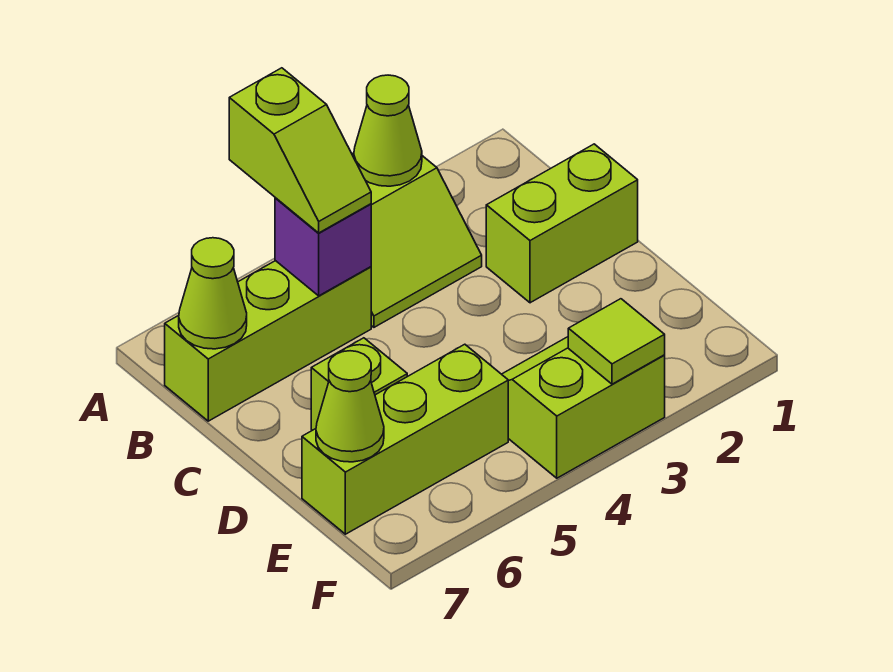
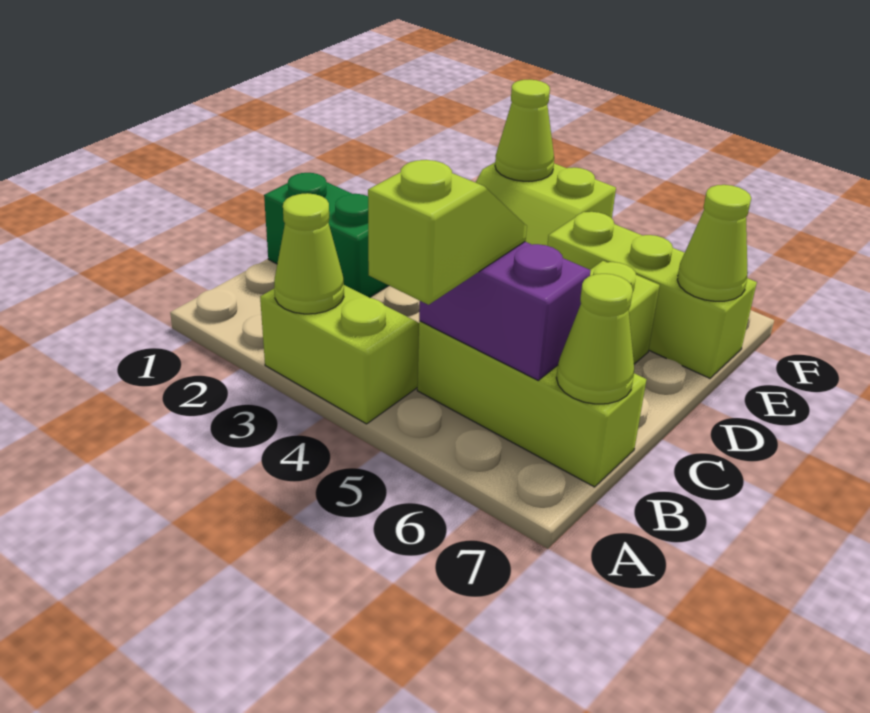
purple 1x1 brick [275,198,371,296] -> purple 1x2 brick [419,242,591,380]
lime 1x2 brick [486,144,638,303] -> green 1x2 brick [264,173,389,298]
lime 1x1 tile [568,299,665,384] -> lime 1x1 cone [495,79,554,181]

